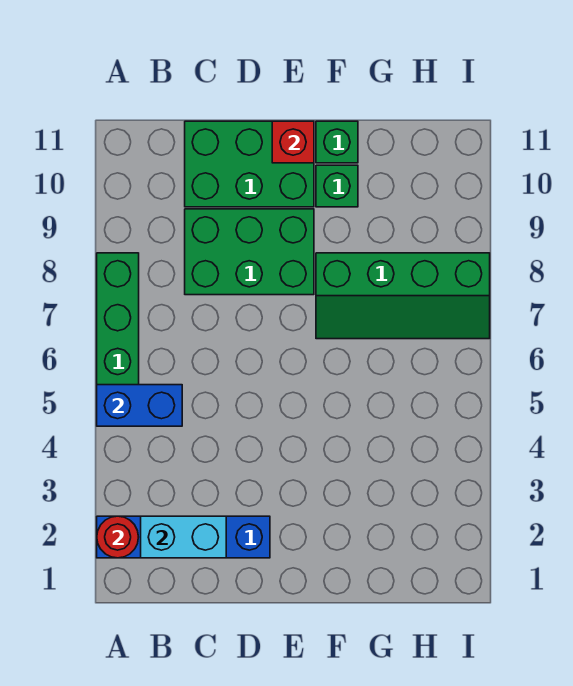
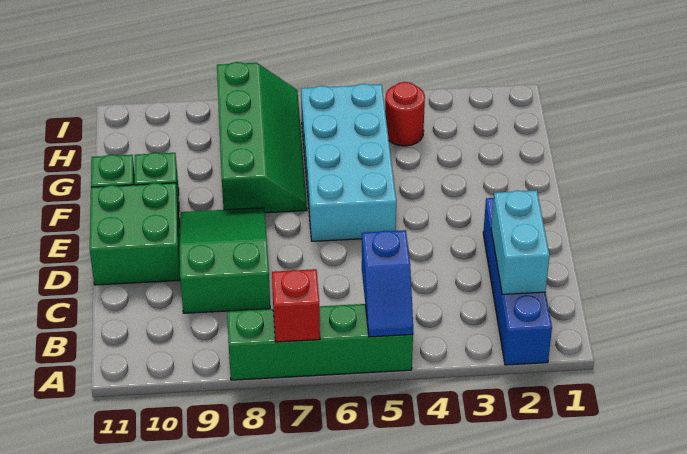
red 1x1 round brick [97,516,138,558] -> red 1x1 round brick moved to [385,82,425,146]
blue 1x2 brick [97,385,182,426] -> blue 1x2 slope [362,230,413,337]
green 2x3 brick [185,209,314,295] -> green 2x3 slope [180,208,270,313]
green 2x3 brick [185,121,314,207] -> green 2x2 brick [90,183,180,285]
none -> cyan 2x4 brick [301,84,396,241]
red 1x1 brick [272,121,314,163] -> red 1x1 brick moved to [272,269,320,342]

